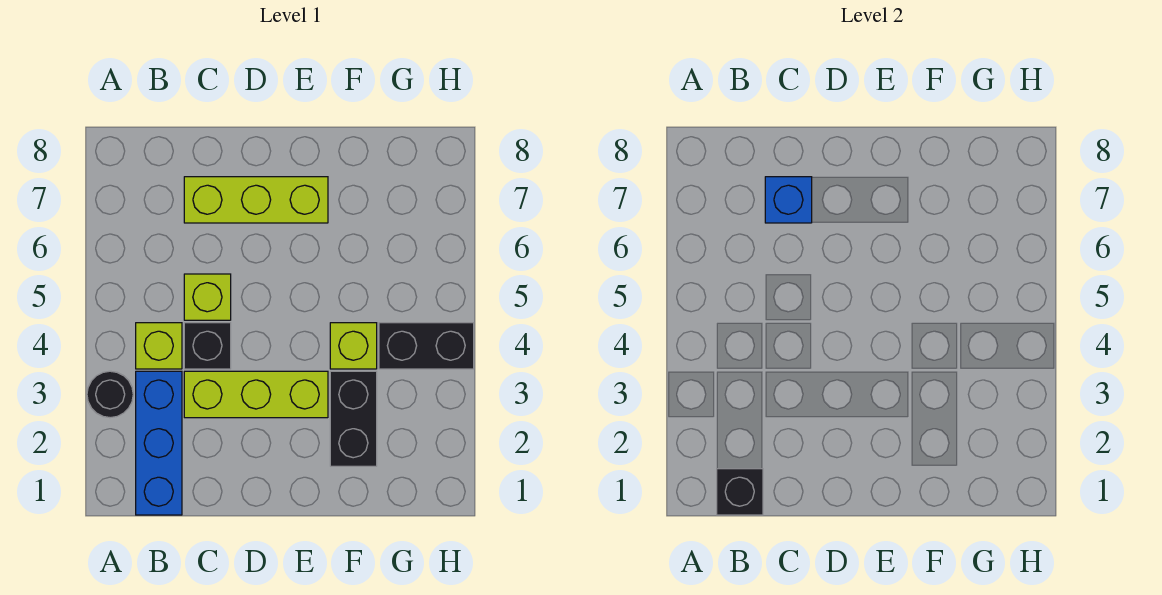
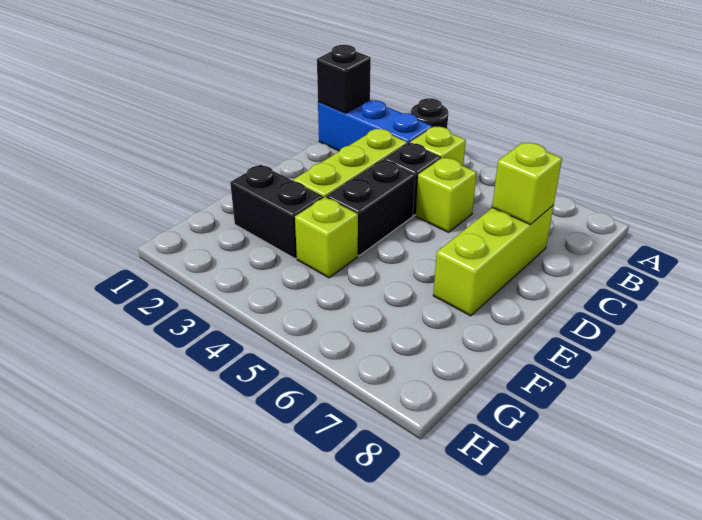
blue 1x1 brick [765,177,812,223] -> lime 1x1 brick [492,142,562,225]
black 1x2 brick [379,323,474,369] -> black 1x2 brick moved to [326,160,415,256]

